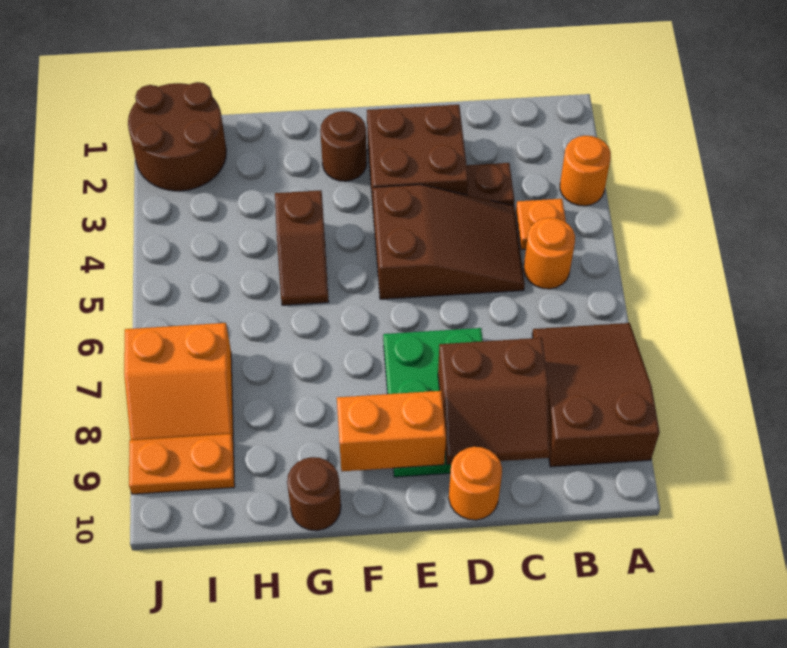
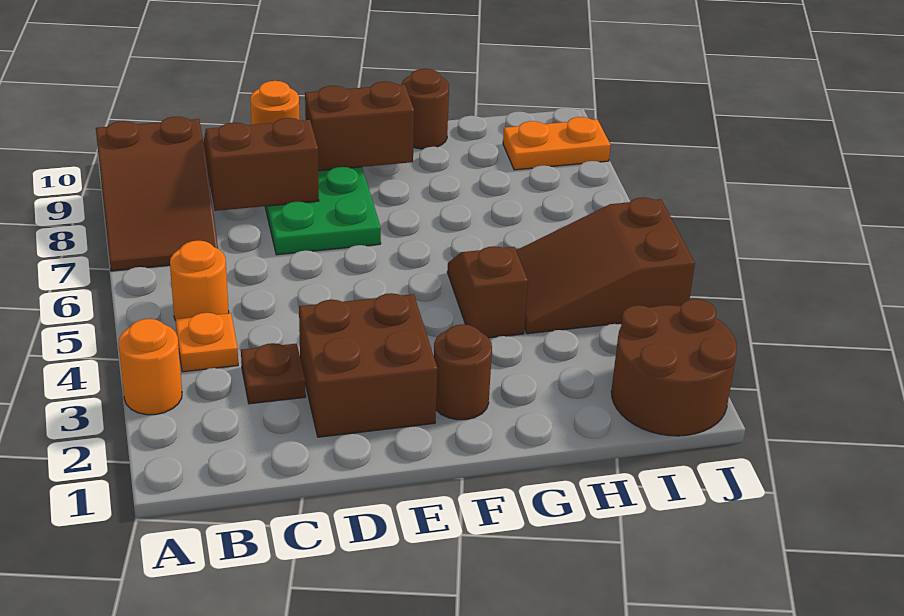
brown 2x3 slope [373,185,525,299] -> brown 2x3 slope moved to [516,197,695,334]
orange 1x2 brick [337,391,446,471] -> brown 1x2 brick [305,81,414,171]
orange 2x2 slope [124,323,233,440] -> none

